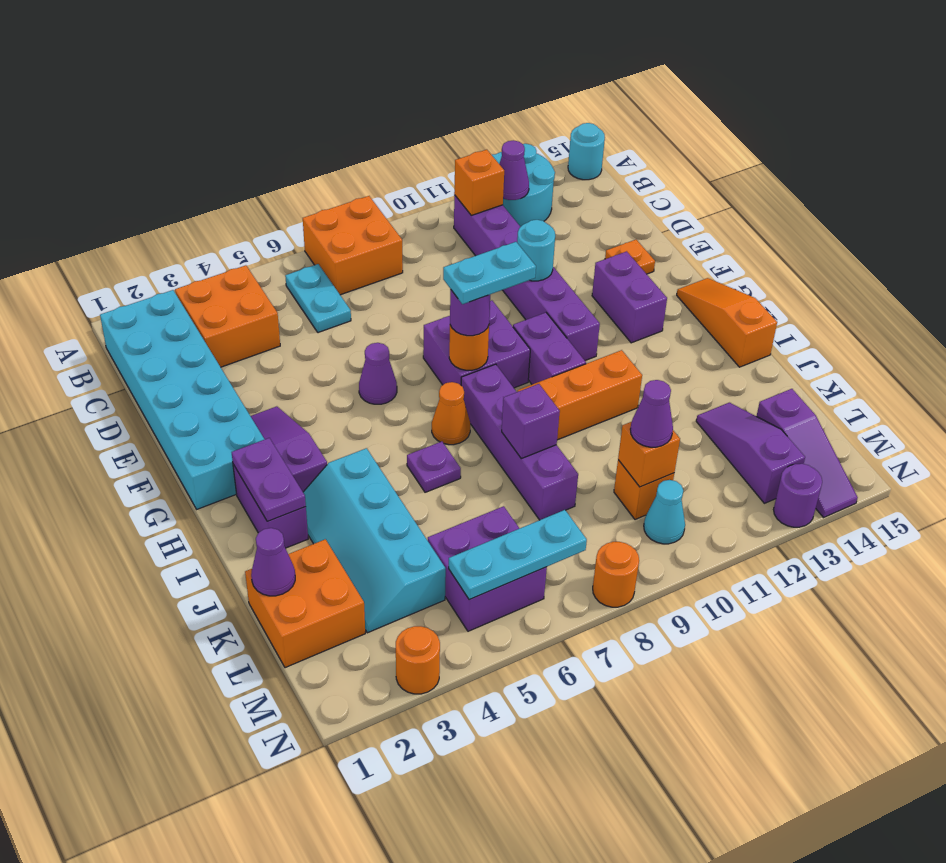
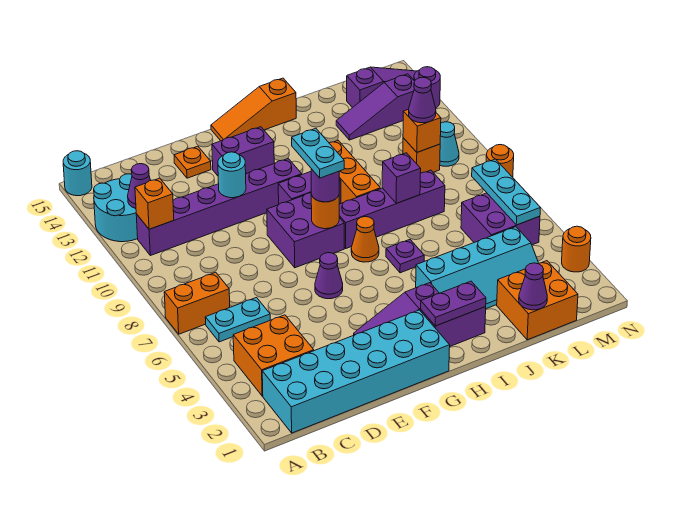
orange 2x2 brick [303,196,403,295] -> orange 1x2 brick [164,272,230,334]

